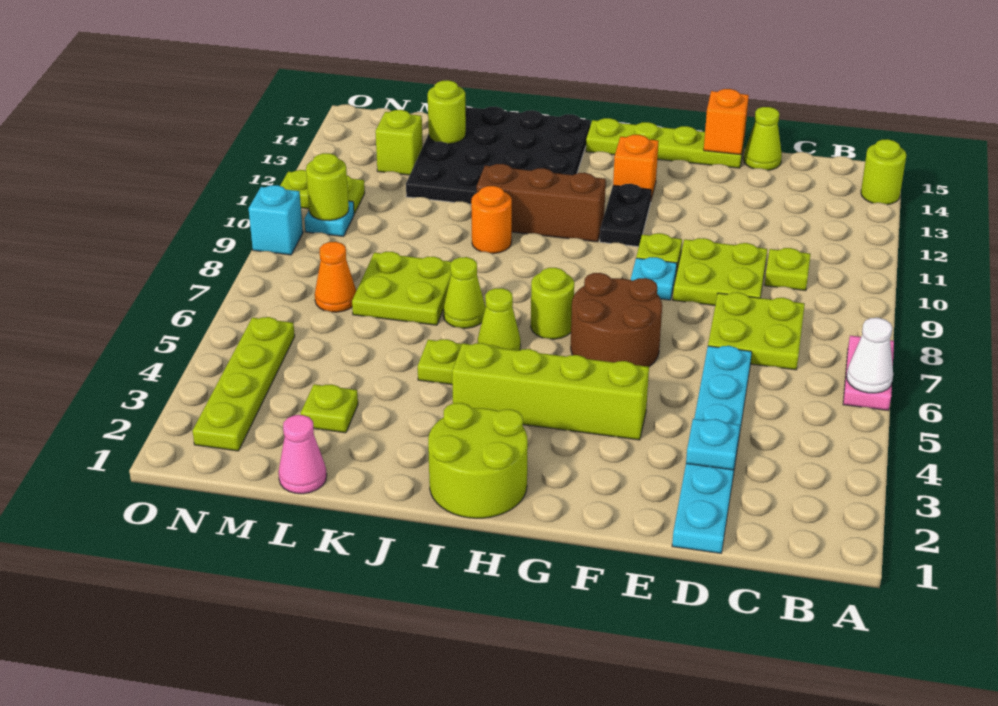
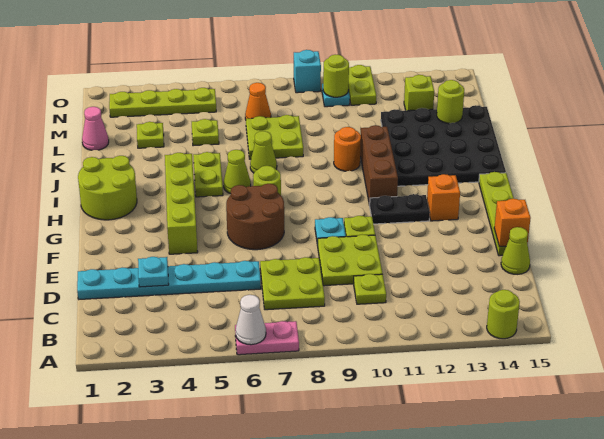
none -> lime 1x1 plate [192,119,219,146]

